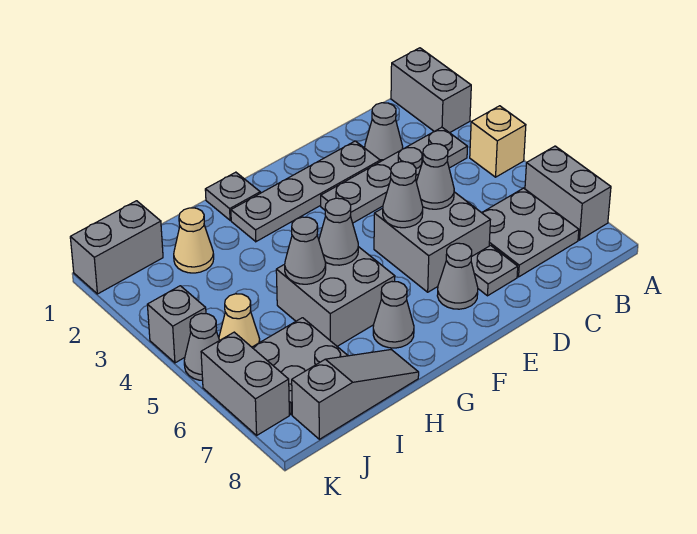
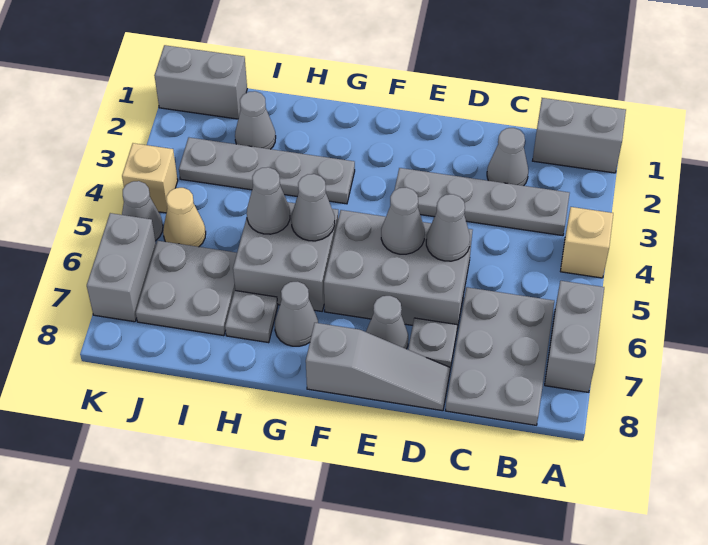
grey 1x2 brick [391,48,471,133] -> grey 1x2 brick turned to [533,98,626,173]
grey 2x2 plate [482,188,579,277] -> grey 2x3 plate [445,287,554,425]
grey 1x4 plate [231,141,380,242] -> grey 1x4 plate moved to [179,138,355,204]
grey 2x2 brick [374,192,490,292] -> grey 2x3 brick [324,210,473,329]
grey 1x1 plate [205,172,260,220] -> grey 1x1 plate moved to [225,291,278,343]
grey 1x3 slope [292,350,419,439] -> grey 1x3 slope moved to [306,323,450,411]
tan 1x1 cone [174,208,214,273] -> grey 1x1 cone [235,91,276,149]
grey 1x1 brick [147,286,206,363] -> tan 1x1 brick [122,143,178,213]

